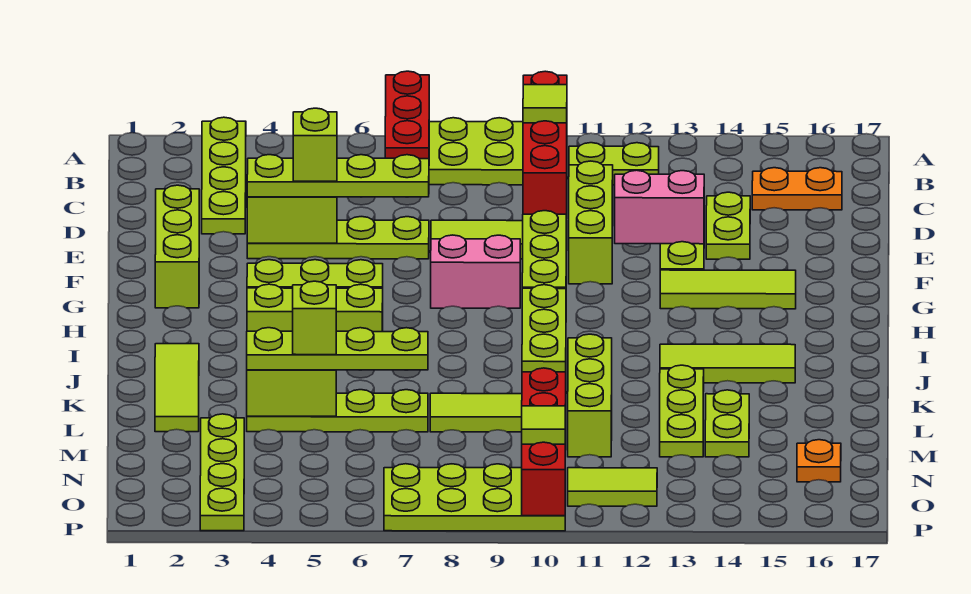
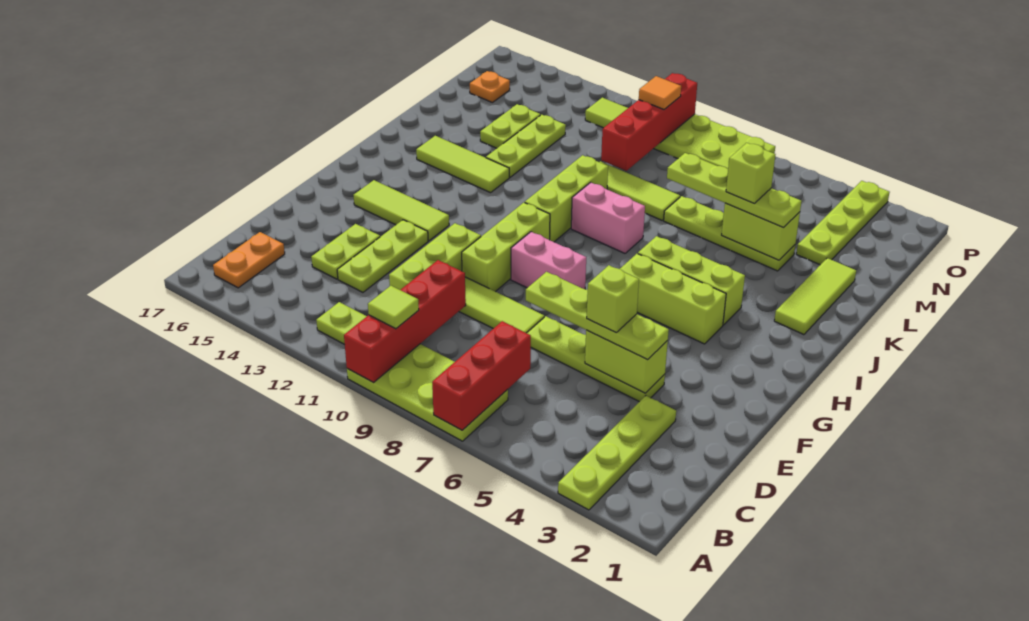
orange 1x2 plate [752,168,842,210] -> orange 1x2 plate turned to [213,232,285,288]
lime 1x3 brick [155,185,199,308] -> none
pink 1x2 brick [615,170,704,244] -> pink 1x2 brick moved to [571,182,645,253]
lime 1x3 brick [568,334,612,457] -> none
lime 1x1 tile [522,406,565,444] -> orange 1x1 tile [639,76,681,109]

